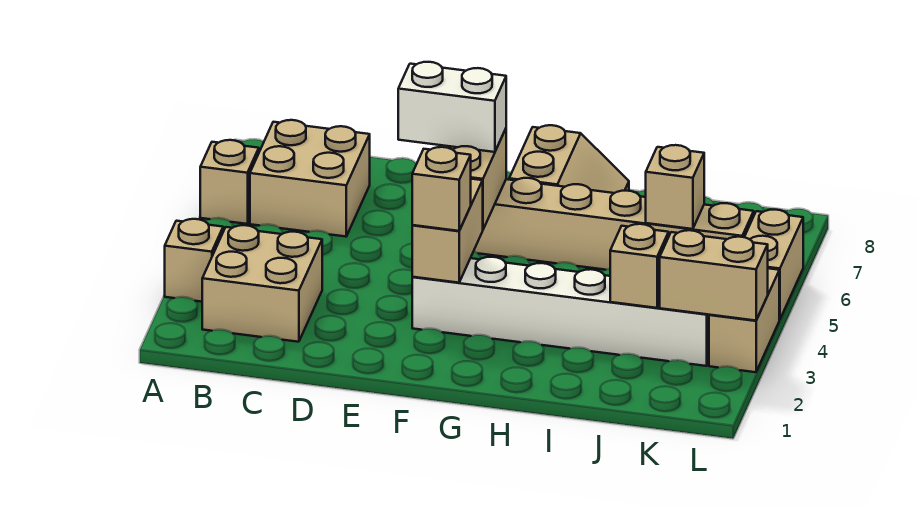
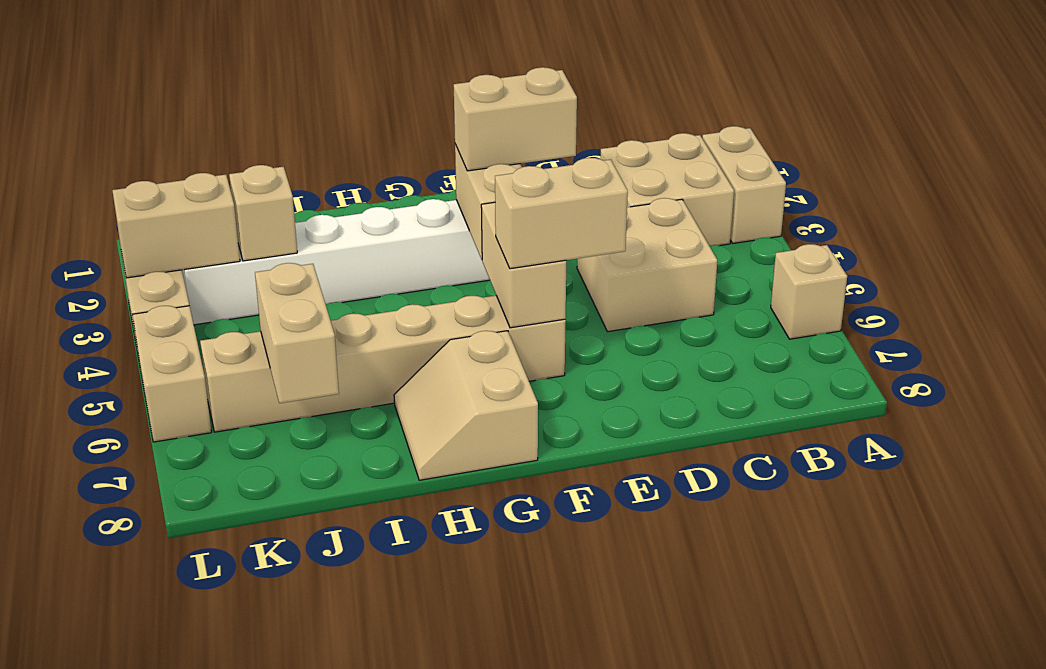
tan 1x1 brick [165,219,223,302] -> tan 1x2 brick [702,126,786,243]
tan 2x2 brick [250,120,370,237] -> tan 2x2 brick moved to [577,198,717,332]
white 1x2 brick [398,62,506,152] -> tan 1x2 brick [495,158,628,269]
tan 1x1 brick [412,147,471,231] -> tan 1x2 brick [454,67,577,171]
tan 1x1 brick [646,145,704,229] -> tan 1x2 brick [255,263,339,403]

